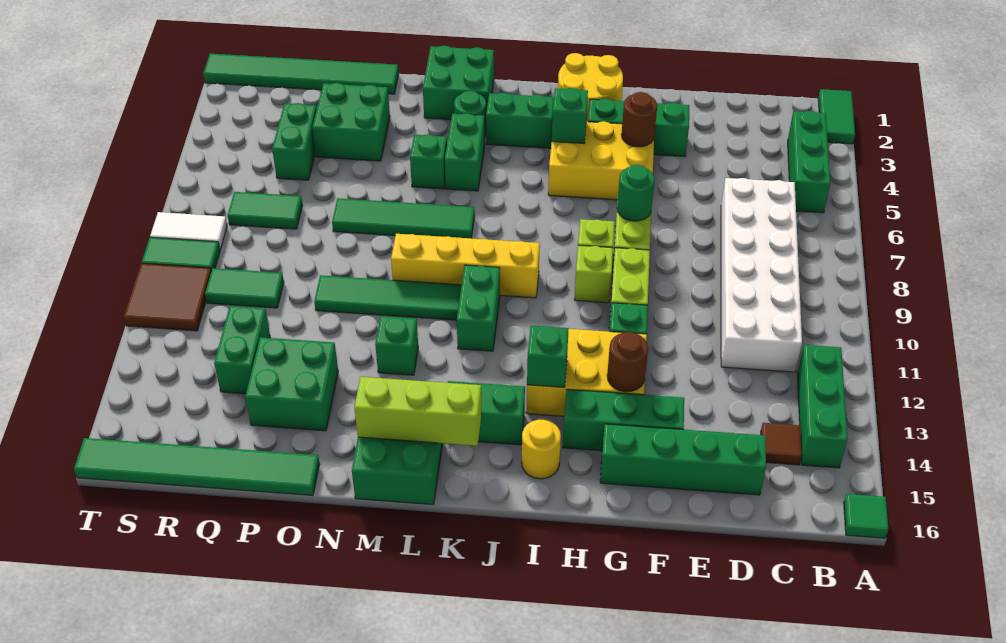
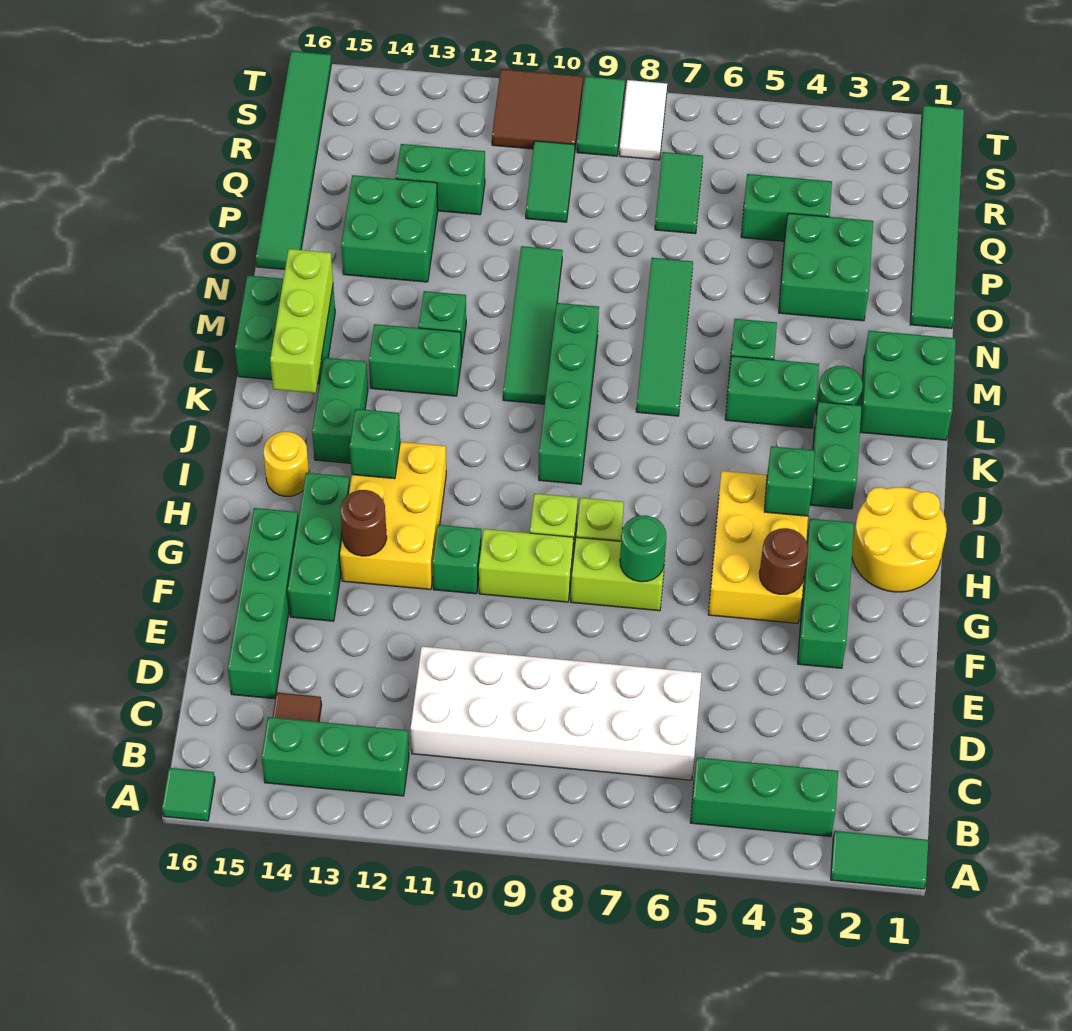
yellow 1x4 brick [391,234,540,298] -> green 1x4 brick [539,303,599,484]
green 1x2 brick [457,265,500,351] -> green 1x2 brick moved to [369,324,461,396]

